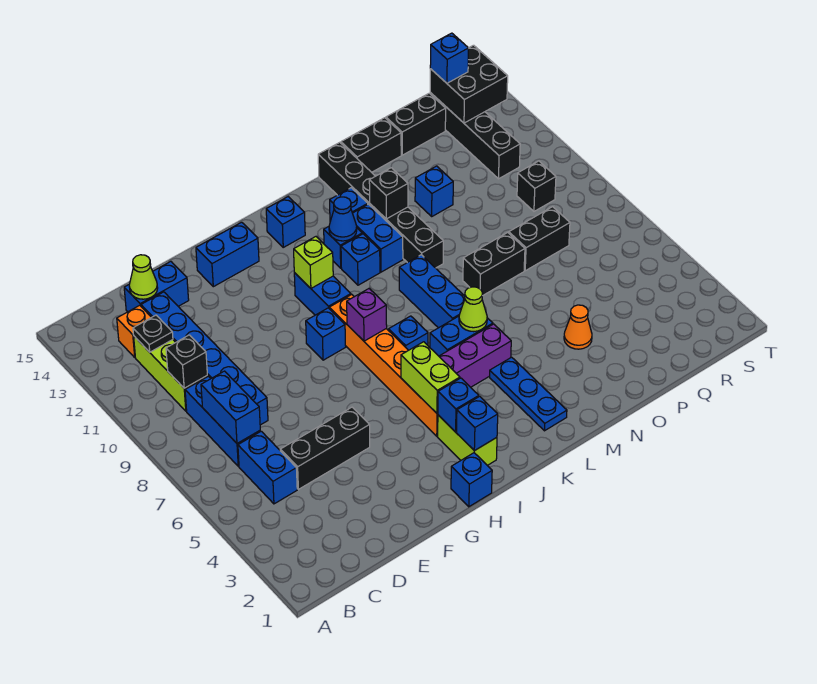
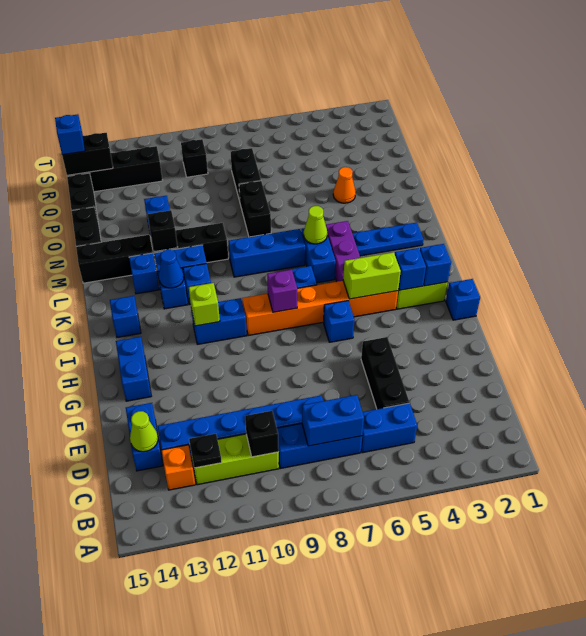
blue 1x1 brick [306,308,346,360] -> blue 1x1 brick moved to [324,301,354,342]
black 2x2 brick [430,45,508,123] -> black 1x2 brick [62,133,113,175]

